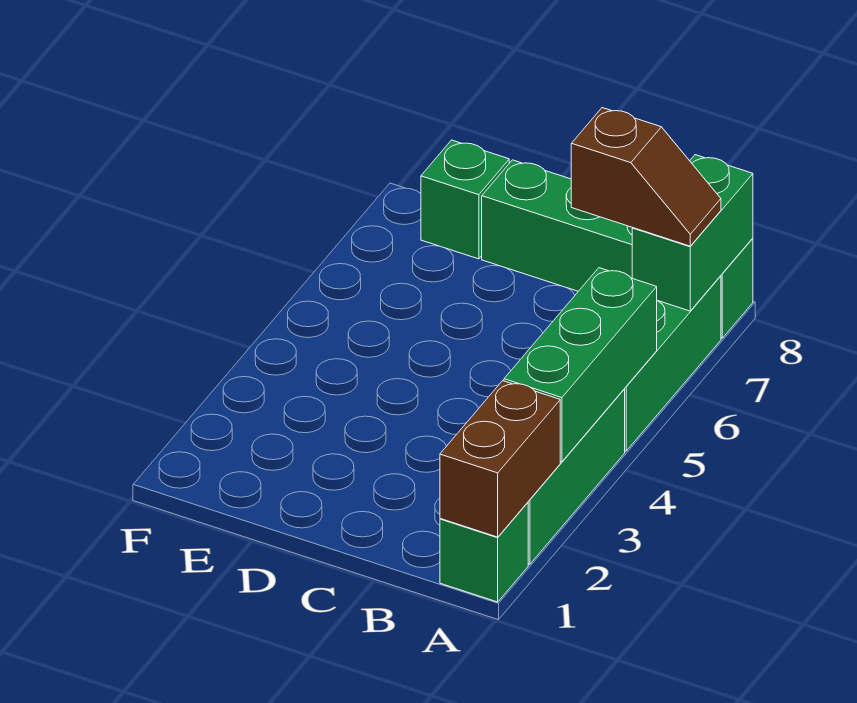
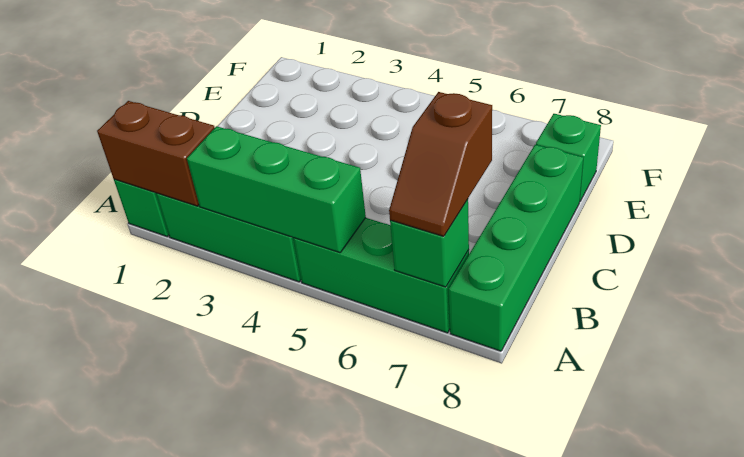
green 1x2 brick [632,155,753,311] -> green 1x1 brick [390,199,469,287]

